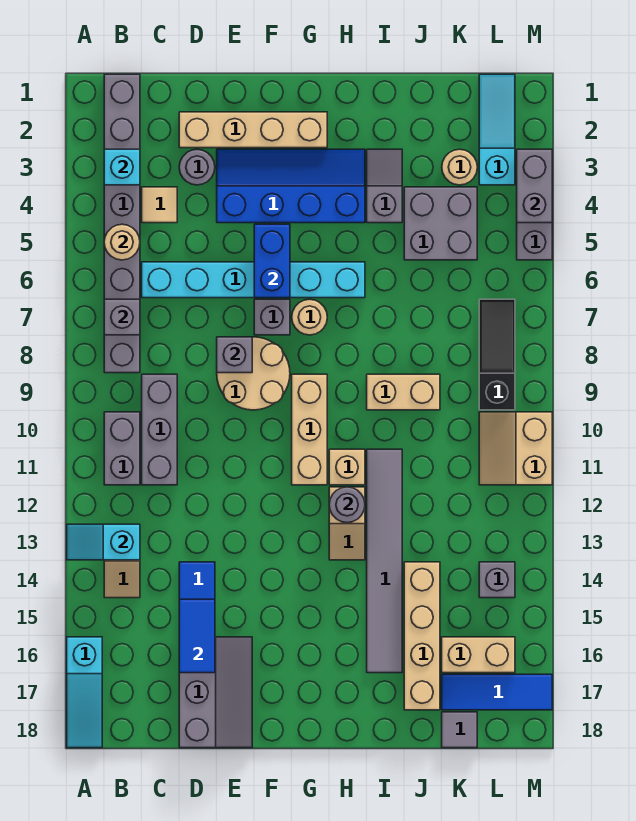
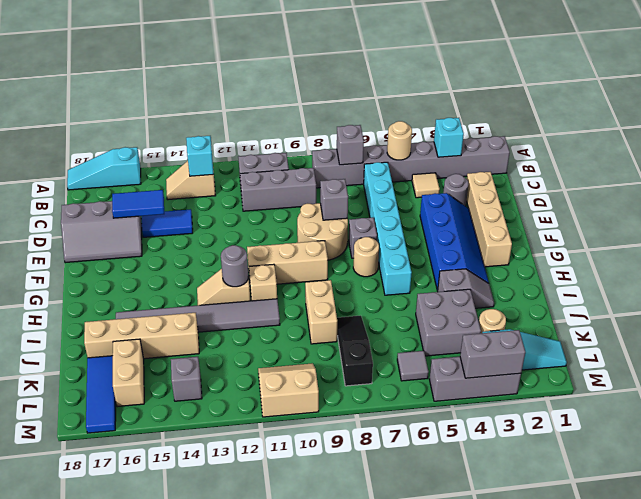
blue 1x2 brick [254,224,290,298] -> none
grey 1x1 tile [442,712,477,748] -> grey 1x1 tile moved to [397,351,429,381]
black 1x3 slope [479,299,515,410] -> black 1x3 slope turned to [337,316,373,386]

